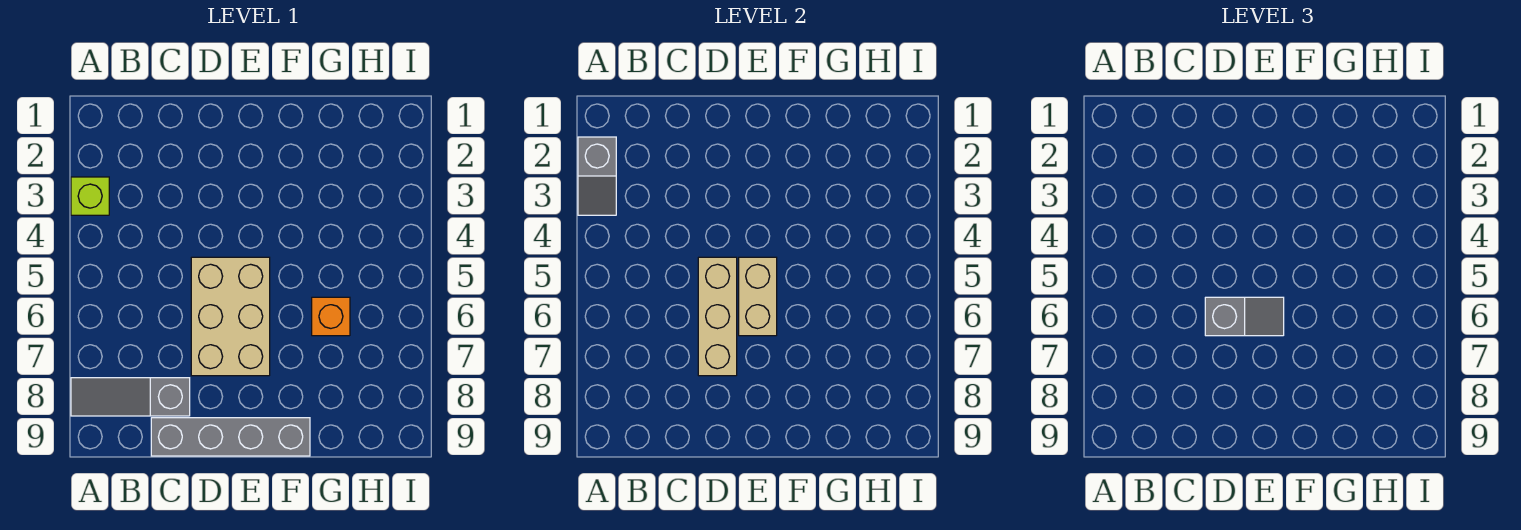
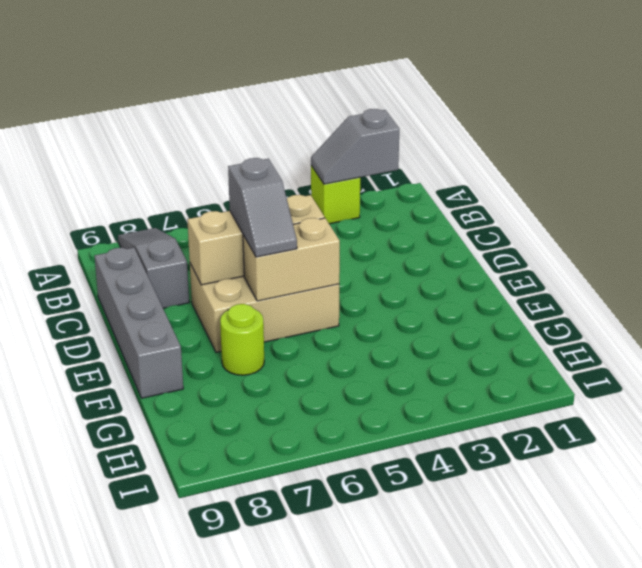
none -> lime 1x1 round brick [220,304,264,375]
orange 1x1 brick [312,297,350,336] -> none

